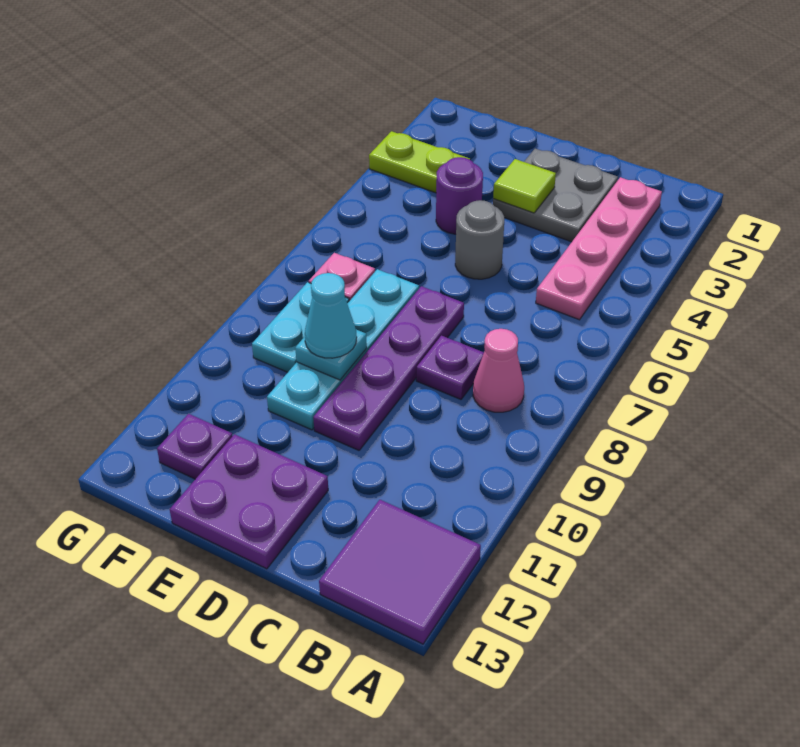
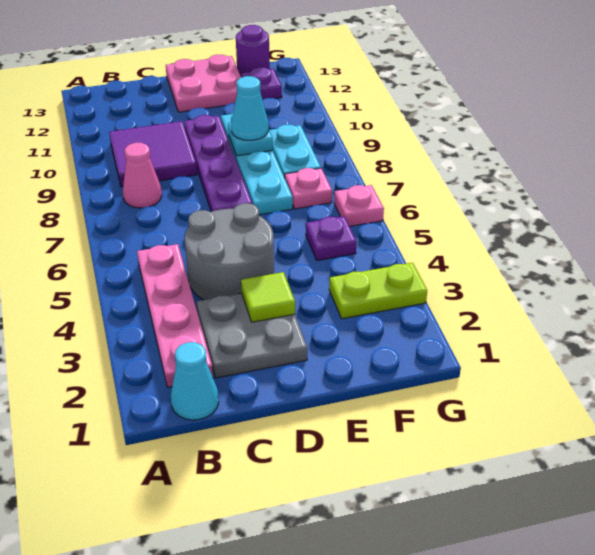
purple 2x2 tile [319,500,481,644] -> purple 2x2 tile moved to [109,121,197,187]
none -> cyan 1x1 cone [171,342,219,420]
purple 1x1 plate [416,336,484,399] -> purple 1x1 plate moved to [306,216,357,260]
grey 1x1 round brick [455,200,504,279] -> grey 2x2 round brick [185,203,274,300]
purple 2x2 plate [170,434,328,569] -> pink 2x2 plate [166,55,241,112]
purple 1x1 round brick [436,157,483,234] -> purple 1x1 round brick moved to [236,25,270,76]
none -> pink 1x1 plate [334,185,384,226]

